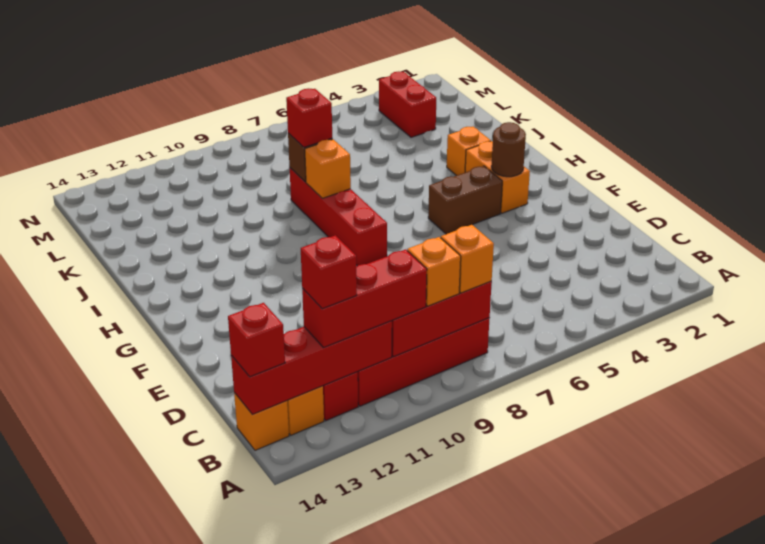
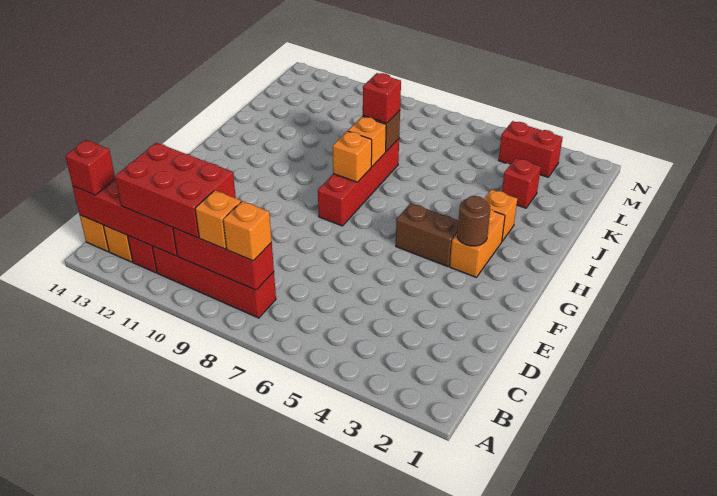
red 1x3 brick [302,249,427,348] -> red 2x3 brick [115,143,236,238]
red 1x1 brick [301,235,357,309] -> red 1x1 brick moved to [502,158,541,208]
none -> orange 1x1 brick [333,131,372,182]
red 1x2 brick [379,71,436,137] -> red 1x2 brick turned to [499,121,563,177]

